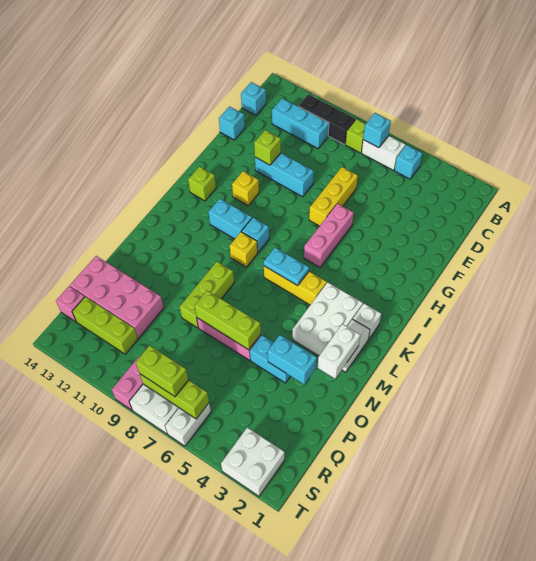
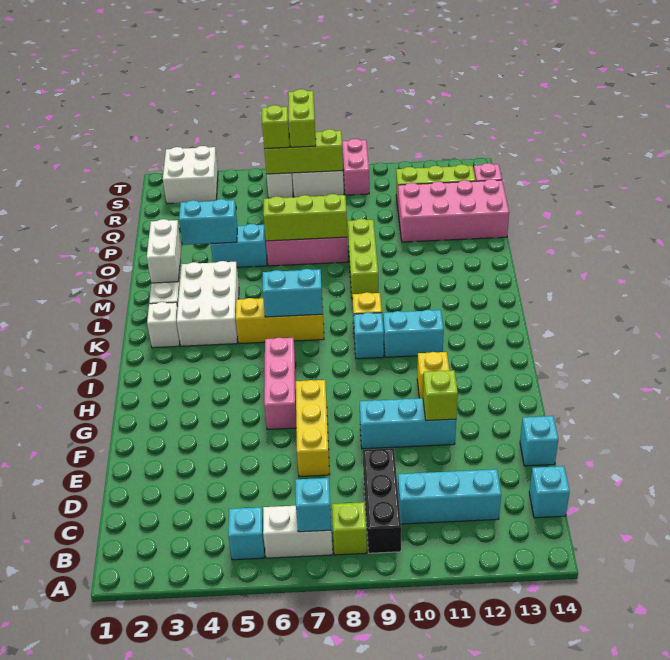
black 1x3 brick [298,94,356,144] -> black 1x3 brick turned to [363,448,401,553]
lime 1x1 brick [188,167,216,201] -> lime 1x1 brick moved to [262,105,289,149]
cyan 1x2 plate [264,248,309,286] -> cyan 1x2 brick [263,269,323,317]
lime 1x2 brick [136,345,188,397] -> lime 1x2 brick turned to [288,89,316,147]

